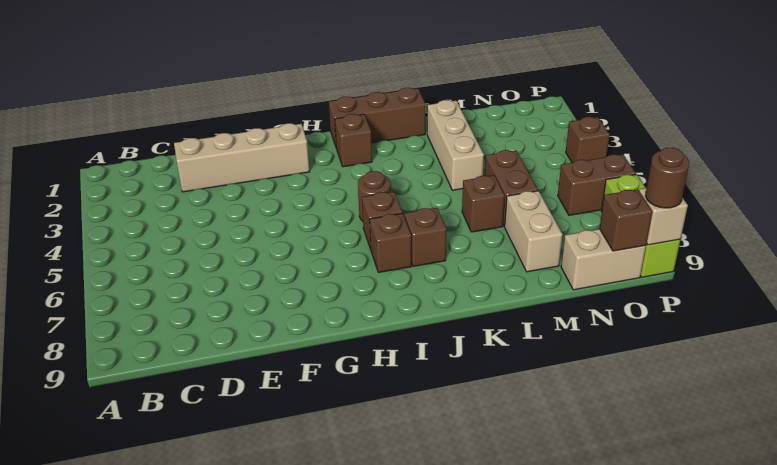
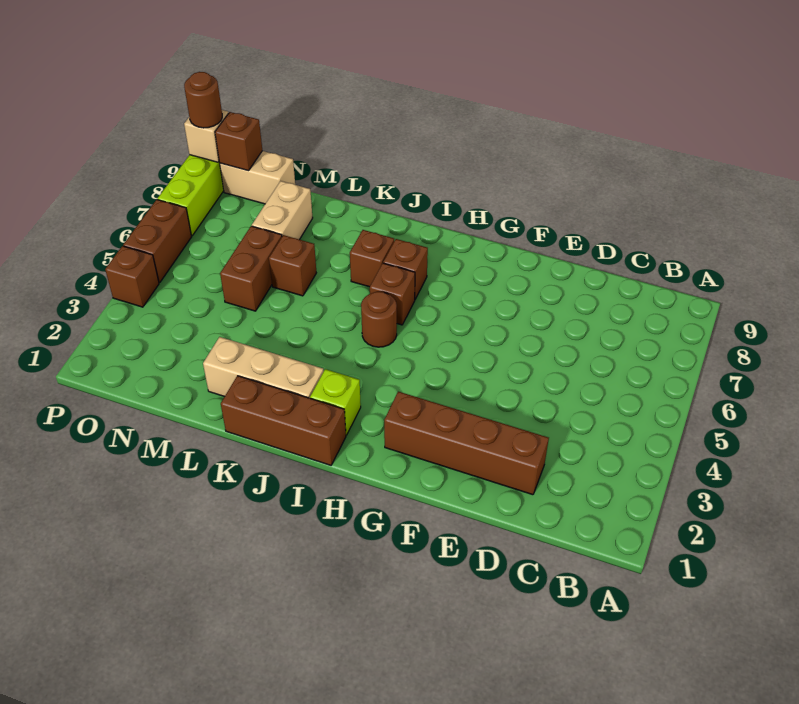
tan 1x4 brick [174,123,310,192] -> brown 1x4 brick [384,392,549,495]
brown 1x1 brick [335,114,372,167] -> lime 1x1 brick [310,369,361,435]
tan 1x3 brick [427,100,484,190] -> tan 1x3 brick turned to [203,337,324,398]
brown 1x2 brick [558,155,636,215] -> brown 1x2 brick turned to [123,200,191,283]

